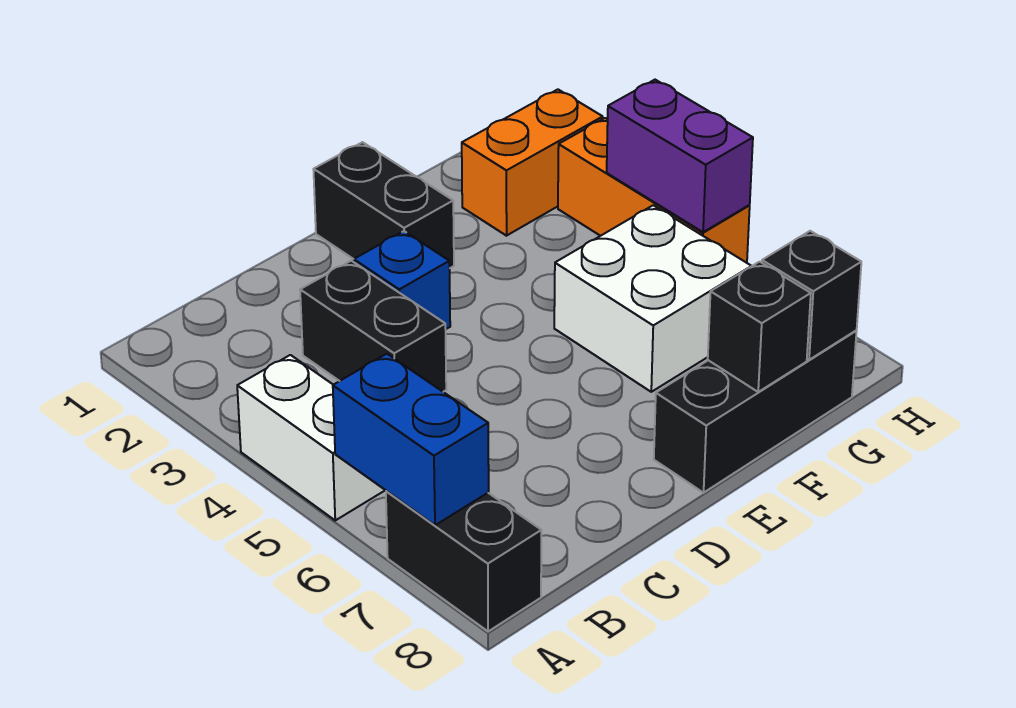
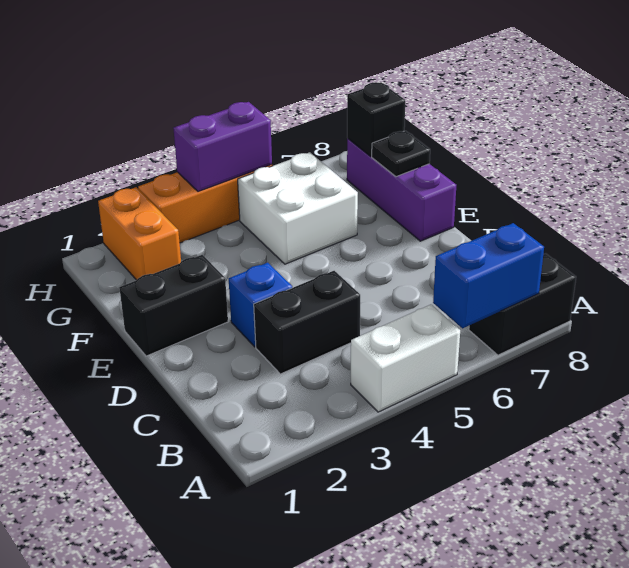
black 1x3 brick [654,331,857,493] -> purple 1x3 brick [347,139,456,241]
black 1x1 brick [708,262,811,392] -> black 1x1 plate [372,131,430,177]

